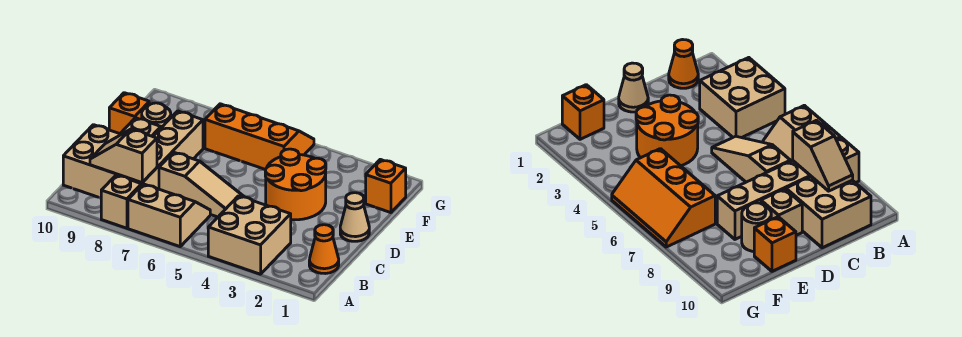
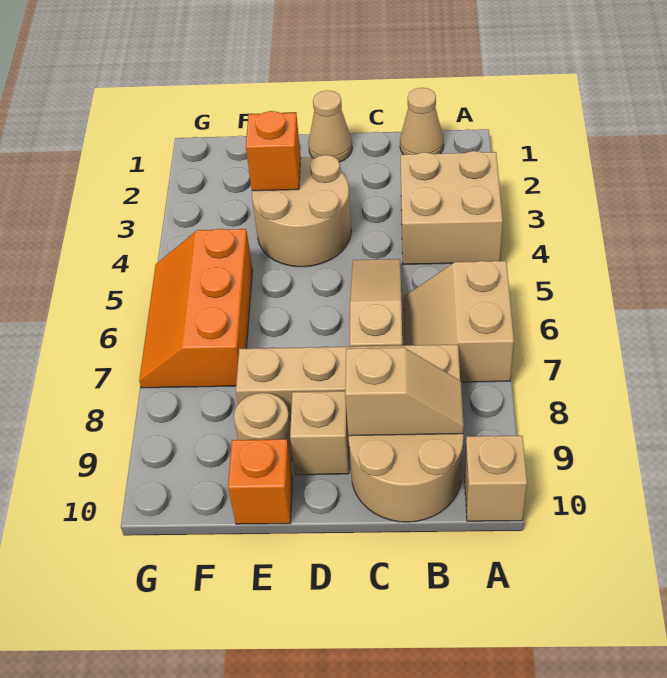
tan 1x1 brick [101,175,141,228] -> tan 1x1 brick moved to [464,436,527,521]
orange 1x1 cone [309,225,339,274] -> tan 1x1 cone [400,88,444,155]
tan 1x2 slope [90,129,157,183] -> tan 1x2 slope turned to [345,347,464,436]
tan 2x2 brick [63,125,121,198] -> tan 2x2 round brick [349,434,463,522]
orange 2x2 round brick [265,149,326,220] -> tan 2x2 round brick [252,155,351,267]
orange 1x1 brick [366,159,406,213] -> orange 1x1 brick moved to [246,111,301,191]

